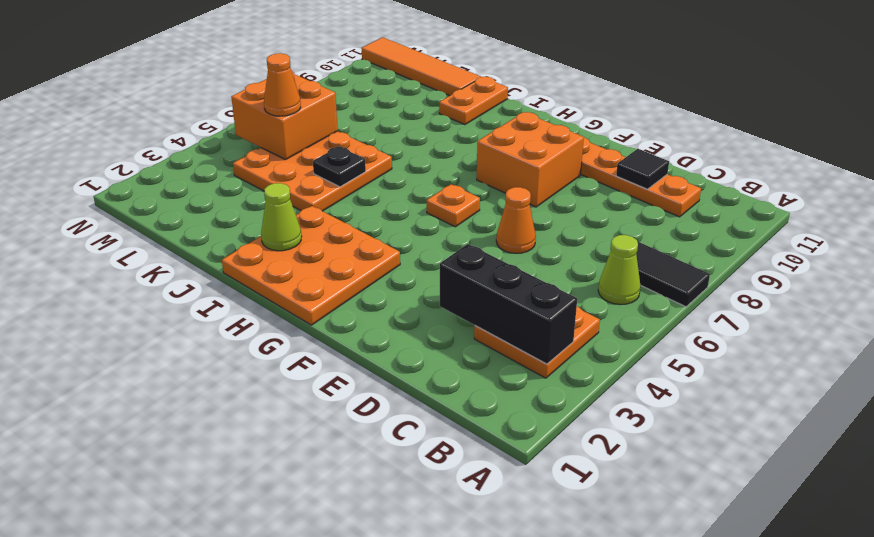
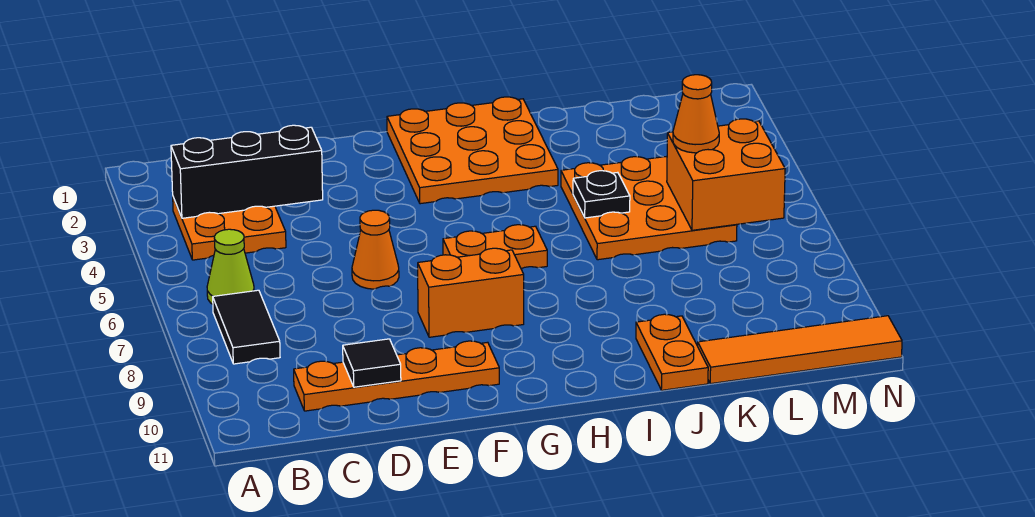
black 1x2 tile [636,242,710,307] -> black 1x2 tile turned to [213,290,280,364]
orange 2x2 brick [477,112,584,207] -> orange 1x2 brick [418,248,524,337]
orange 1x1 plate [427,184,480,227] -> orange 1x2 plate [443,225,547,269]
lime 1x1 cone [261,183,302,251] -> none

